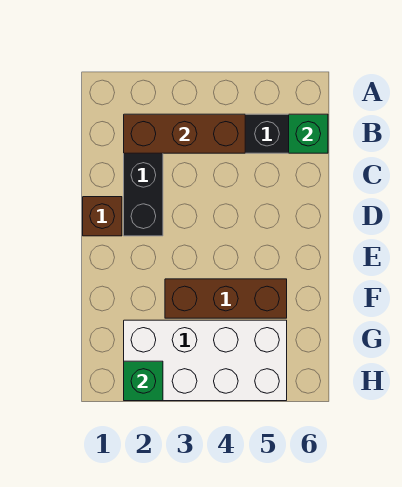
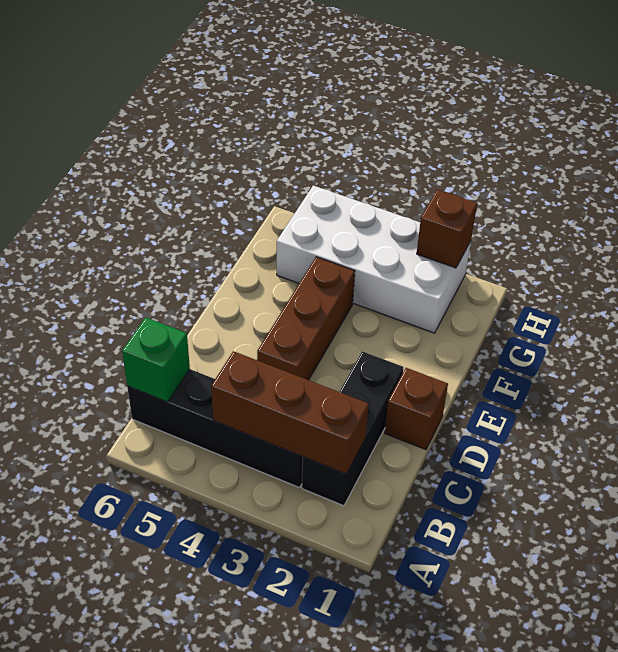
brown 1x3 brick [165,279,287,318] -> brown 1x3 brick turned to [257,257,355,380]
green 1x1 brick [124,361,163,401] -> brown 1x1 brick [417,190,477,268]

